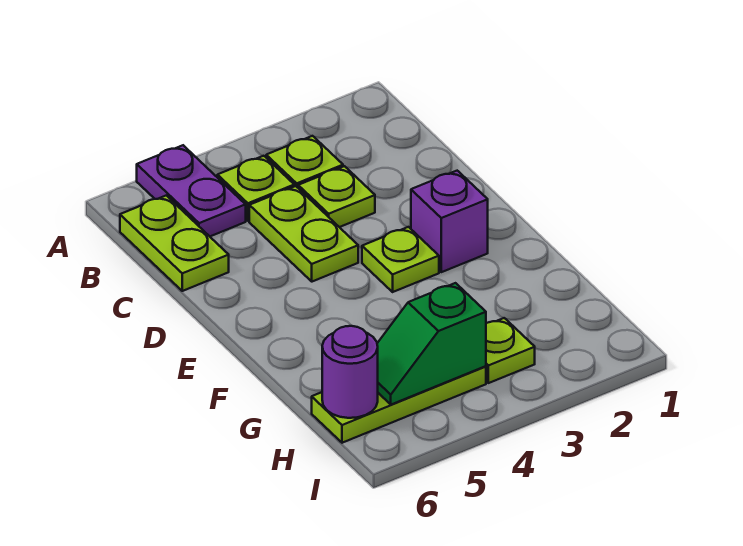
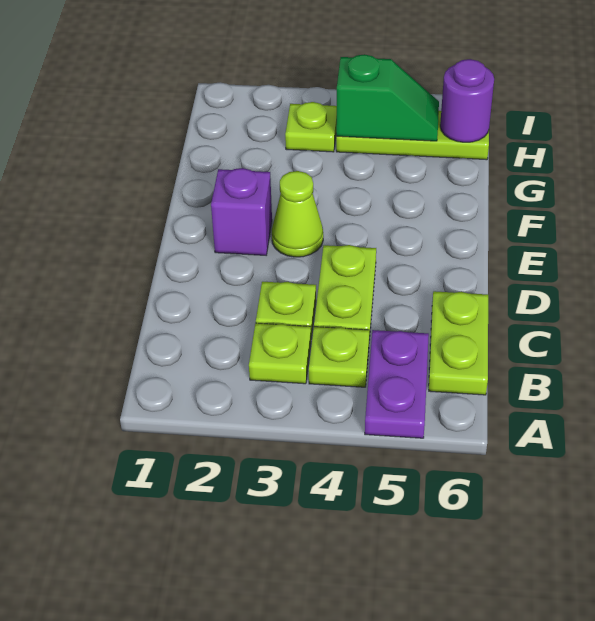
lime 1x1 plate [362,227,439,292] -> lime 1x1 cone [272,171,323,257]

